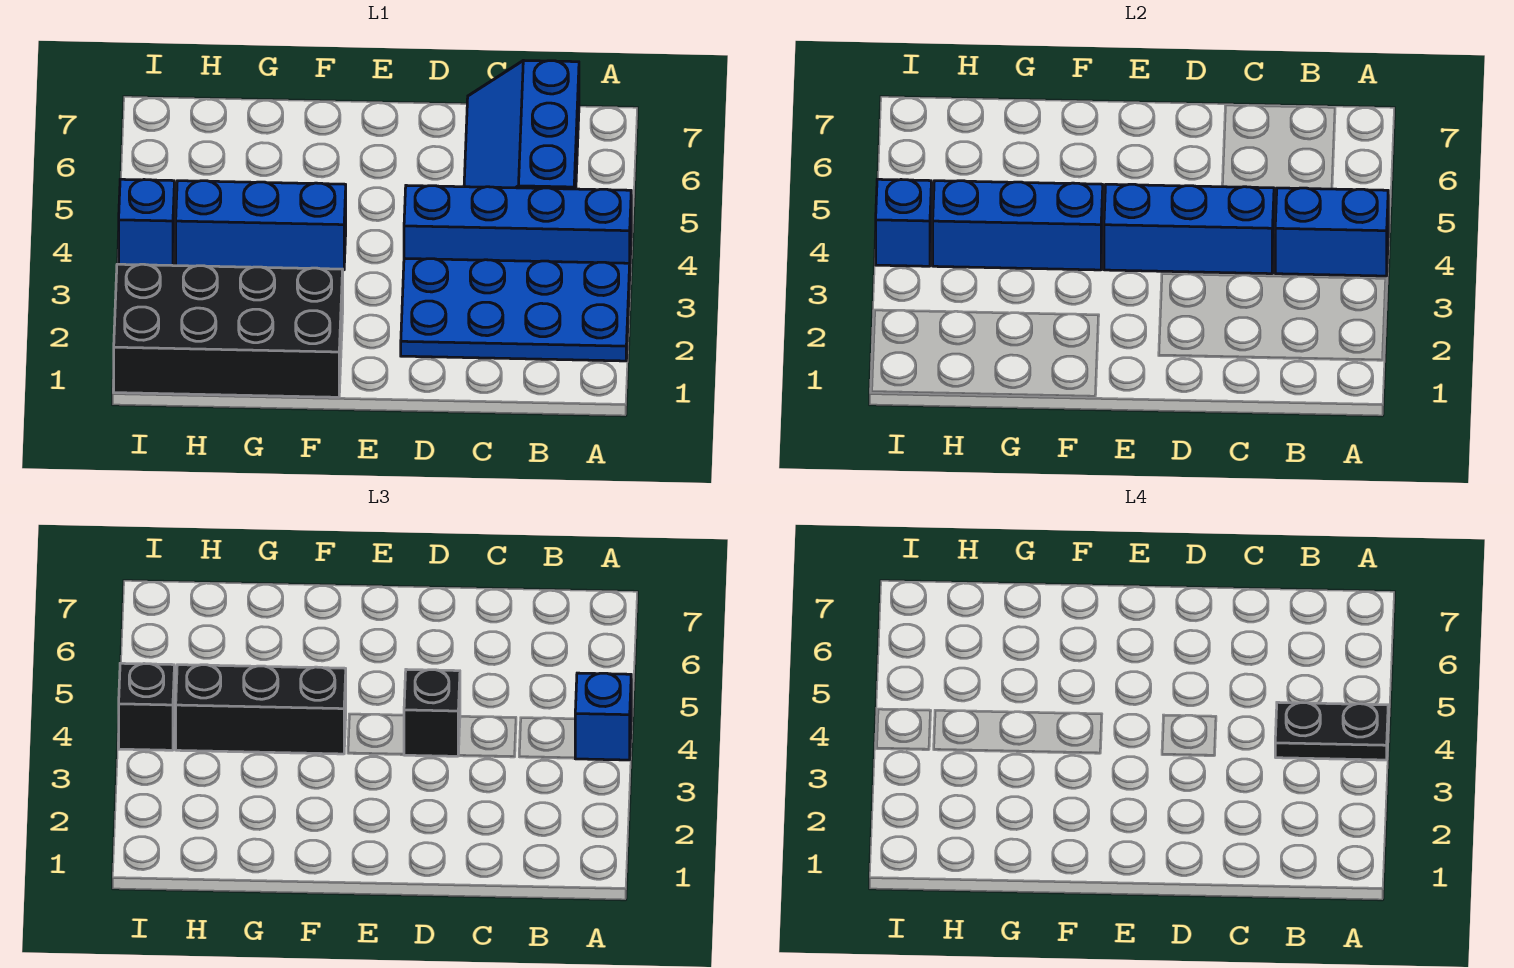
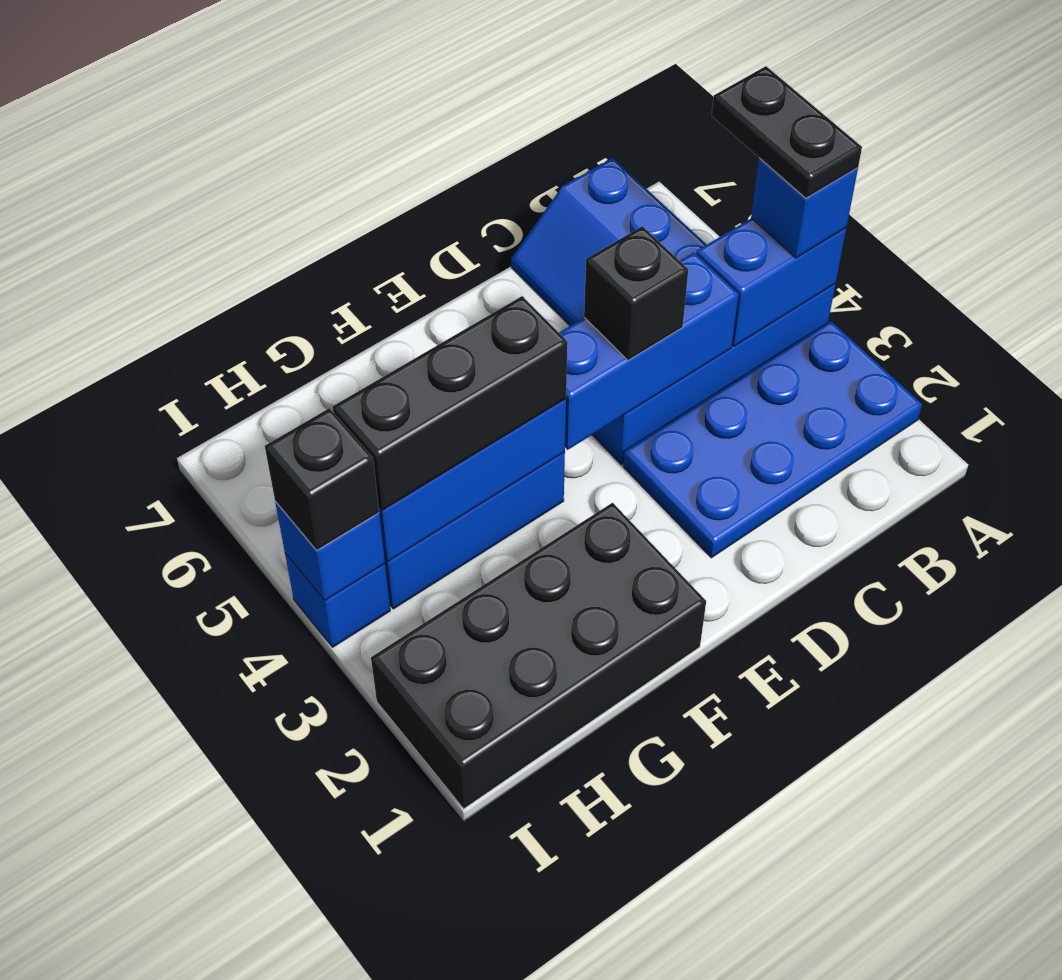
black 1x2 plate [1275,702,1388,760] -> black 1x2 plate turned to [712,66,862,198]

